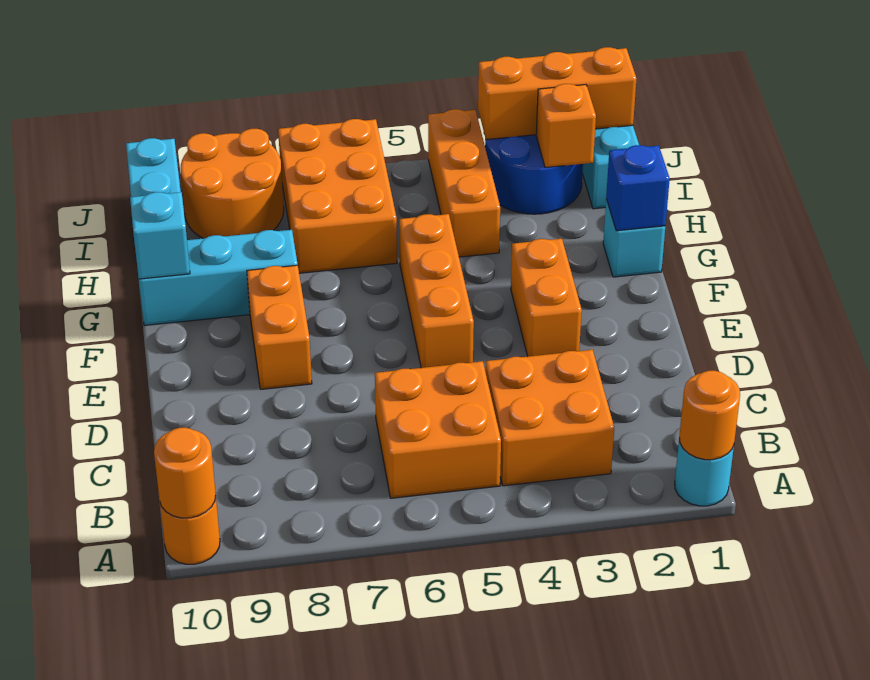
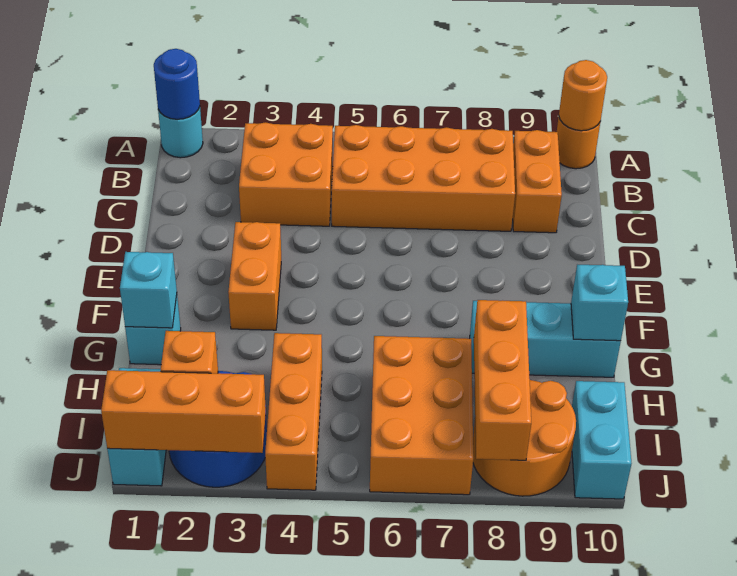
orange 1x1 round brick [679,371,740,460] -> blue 1x1 round brick [154,49,200,119]
orange 2x2 brick [375,361,501,498] -> orange 2x4 brick [332,125,515,231]
orange 1x3 brick [399,214,474,368] -> orange 1x3 brick moved to [474,300,531,460]
orange 1x2 brick [247,265,312,389] -> orange 1x2 brick moved to [513,130,562,233]
blue 1x1 brick [606,145,670,231] -> cyan 1x1 brick [120,252,177,328]

